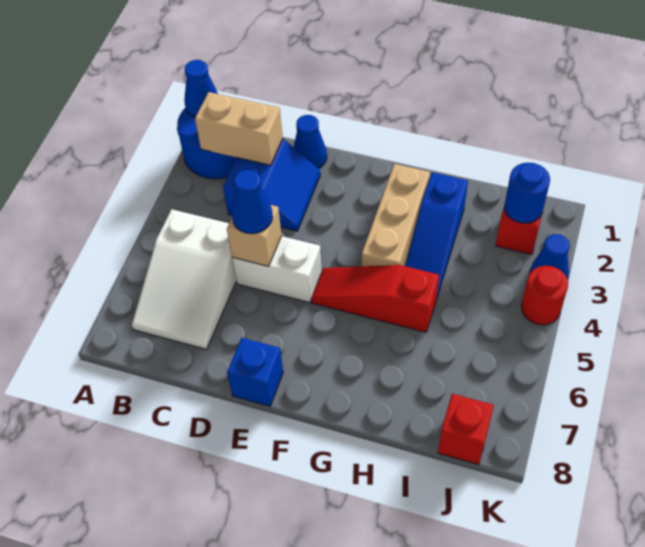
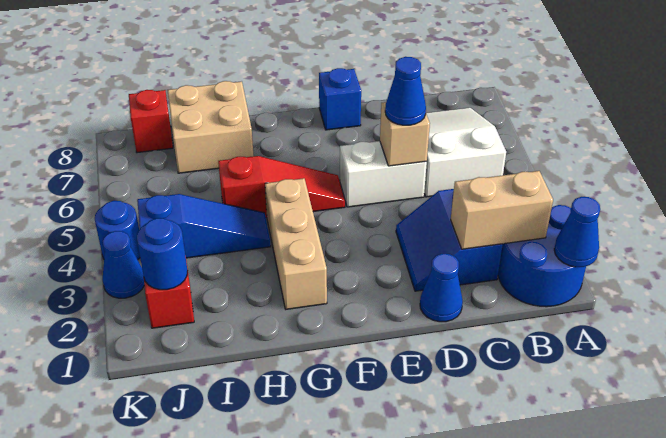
blue 1x3 slope [405,172,468,299] -> blue 1x3 slope turned to [137,194,271,258]
none -> tan 2x2 brick [167,81,253,173]
red 1x1 round brick [522,266,568,325] -> blue 1x1 round brick [95,201,140,260]

